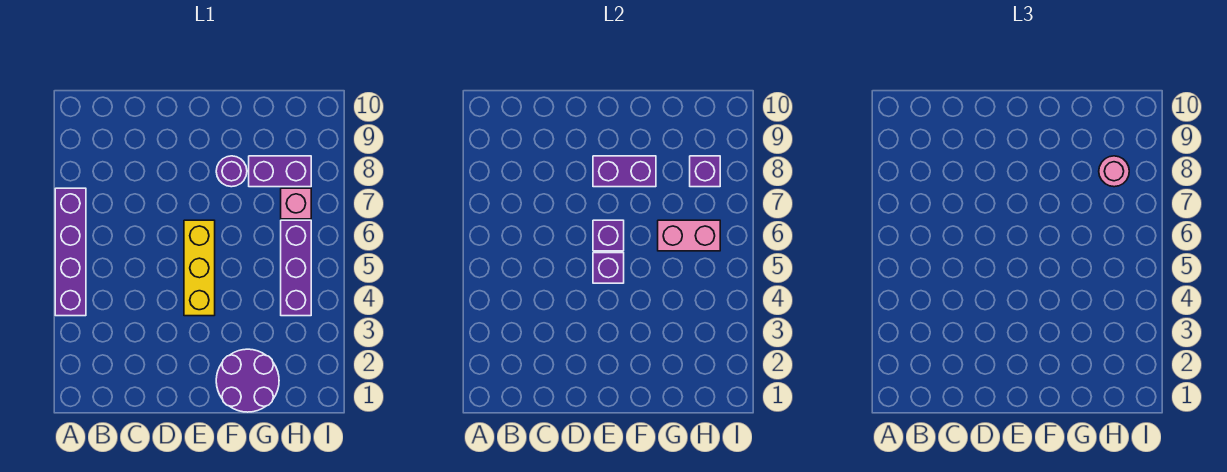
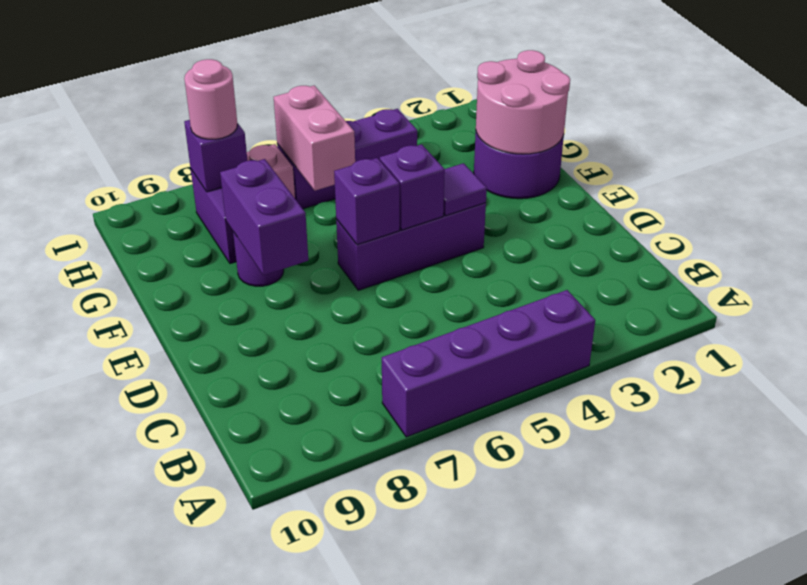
yellow 1x3 brick [184,220,215,316] -> purple 1x3 brick [336,203,486,290]
none -> purple 1x1 tile [443,163,487,216]
none -> pink 2x2 round brick [476,50,570,154]

